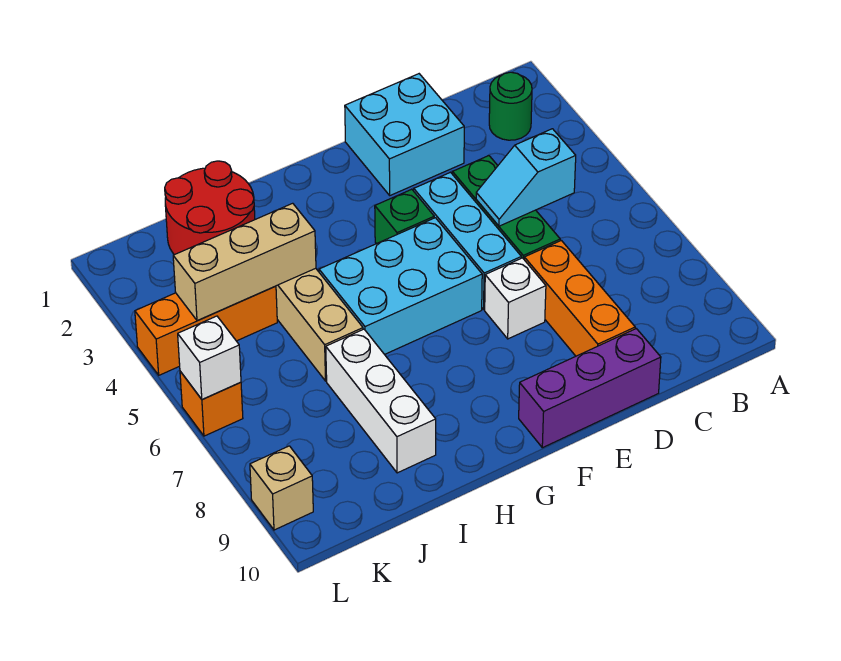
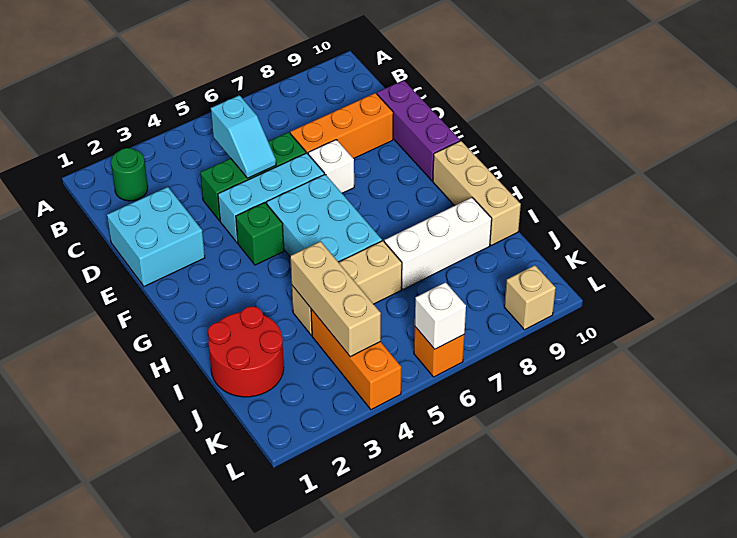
none -> tan 1x3 brick [433,141,521,246]

